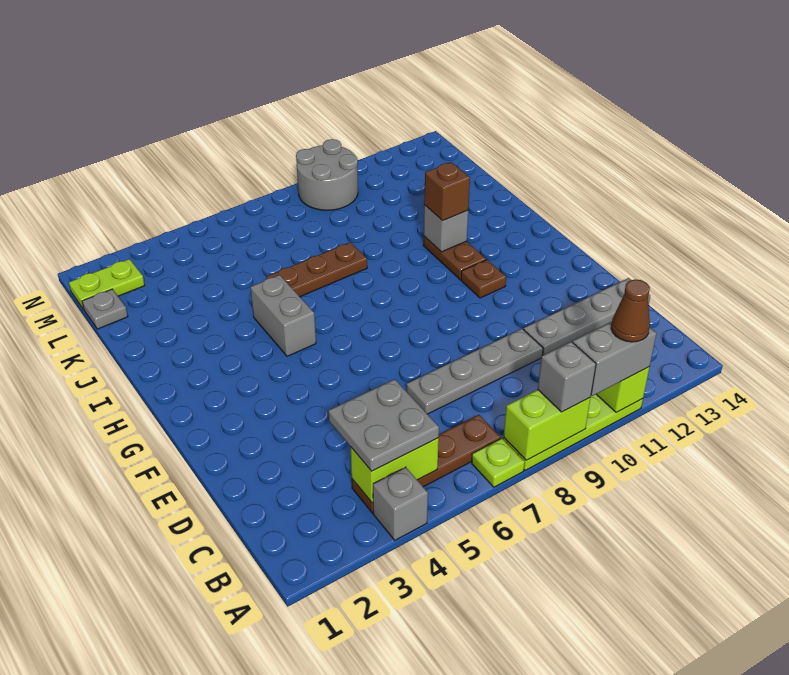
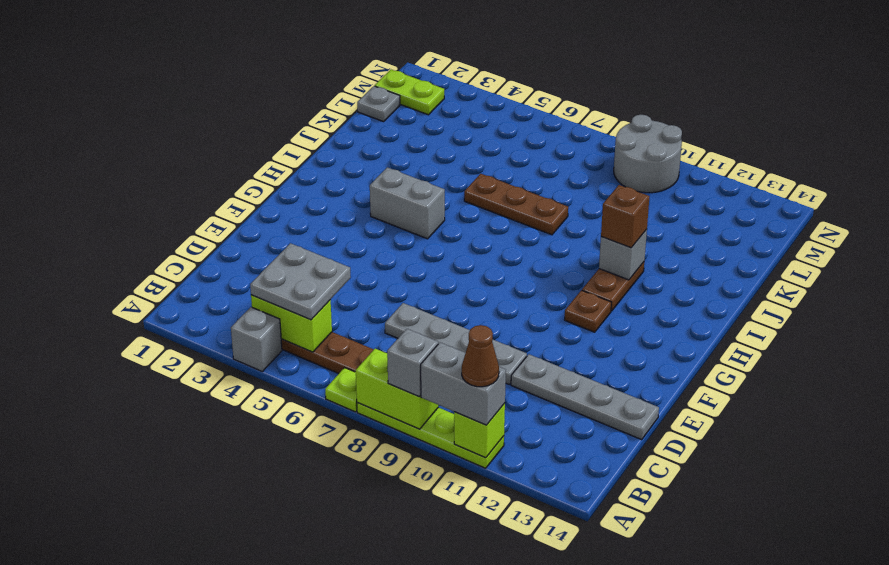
grey 1x2 brick [250,275,316,356] -> grey 1x2 brick turned to [370,167,445,239]

